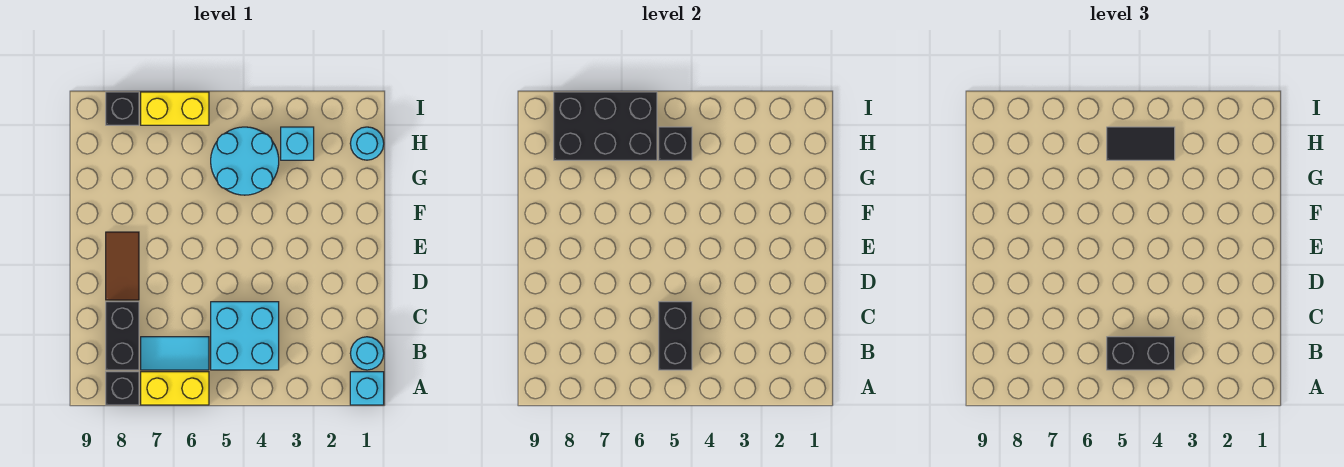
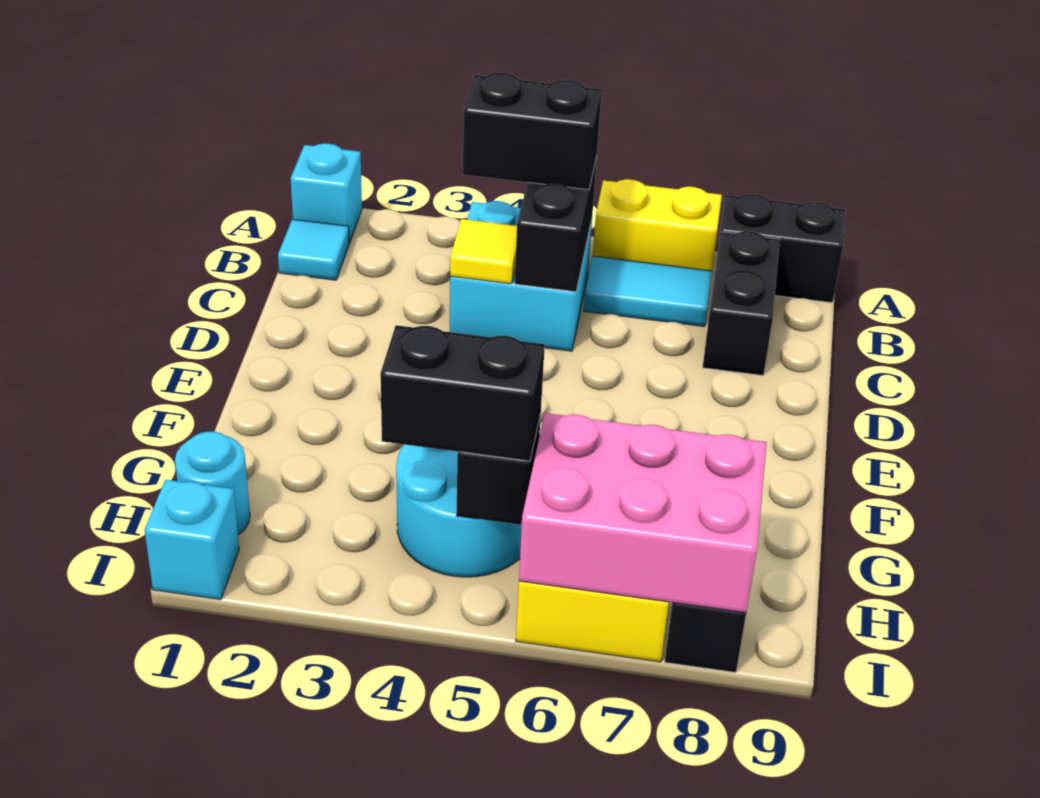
black 1x1 brick [106,372,139,405] -> black 1x2 brick [720,194,845,303]
cyan 1x1 round brick [350,337,384,370] -> cyan 1x1 tile [278,219,349,280]
none -> yellow 1x1 tile [450,219,517,284]
brown 1x2 tile [106,232,139,300] -> none
cyan 1x1 brick [281,127,314,160] -> cyan 1x1 brick moved to [144,480,239,600]
black 1x2 tile [1107,127,1175,160] -> black 1x2 brick [380,325,545,461]
black 2x3 brick [554,92,657,160] -> pink 2x3 brick [519,413,767,613]

